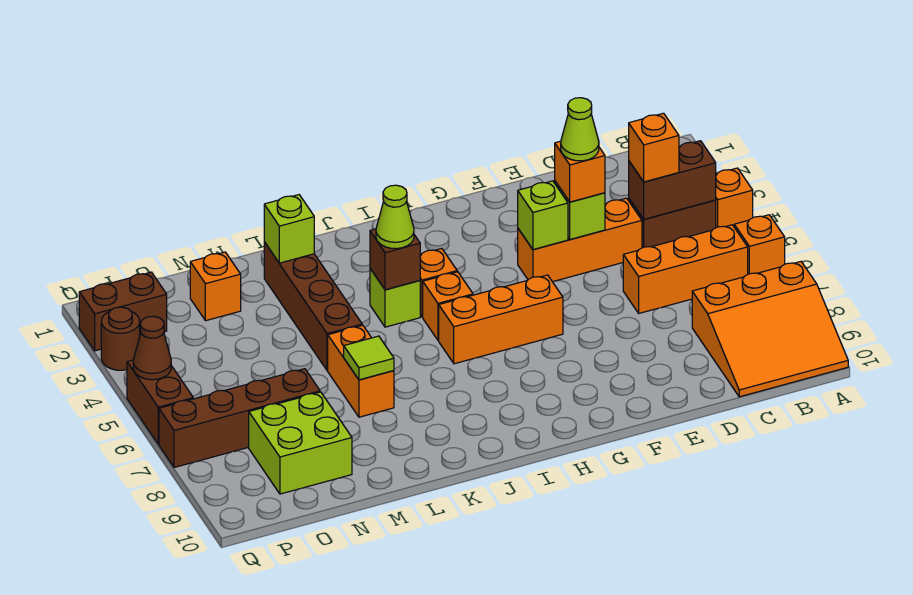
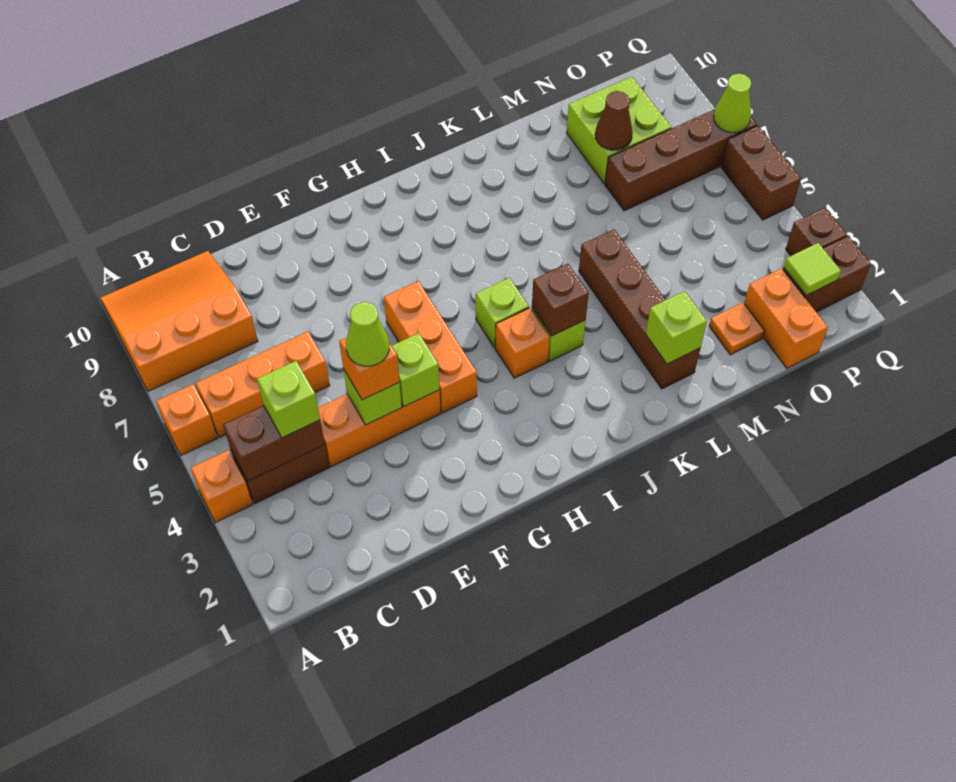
orange 1x1 brick [629,113,679,182] -> lime 1x1 brick [257,361,320,438]
orange 1x3 brick [439,275,563,364] -> orange 1x3 brick turned to [384,281,477,413]
orange 1x1 brick [423,272,473,340] -> lime 1x1 brick [476,278,529,348]
lime 1x1 cone [376,185,414,249] -> lime 1x1 cone moved to [714,74,751,133]
orange 1x2 brick [328,325,394,417] -> orange 1x2 brick moved to [744,268,828,368]
lime 1x1 tile [344,336,394,380] -> lime 1x1 tile moved to [784,243,841,295]
orange 1x1 brick [190,252,241,321] -> orange 1x1 plate [709,303,765,355]
brown 1x1 round brick [101,307,140,370] -> brown 1x1 brick [786,208,847,256]
brown 1x1 cone [133,316,171,380] -> brown 1x1 cone moved to [595,91,633,150]

